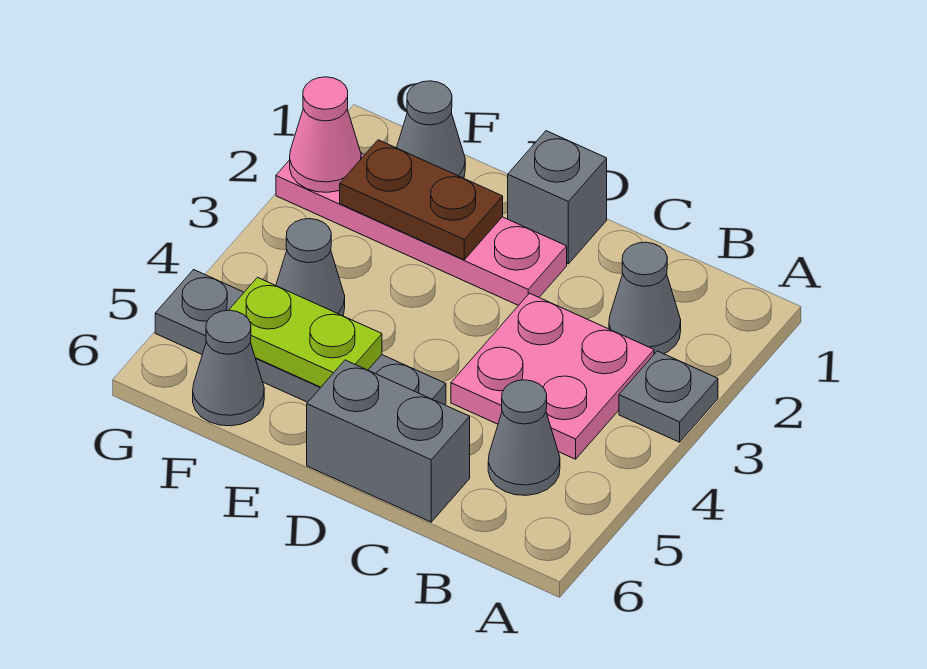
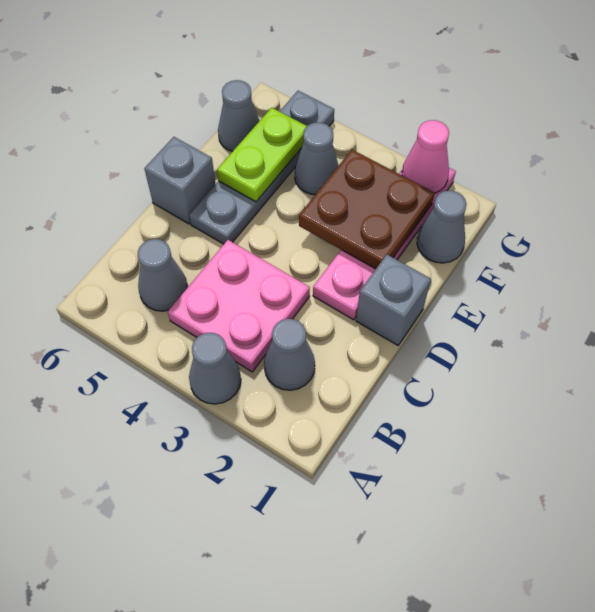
grey 1x1 plate [619,351,718,442] -> grey 1x1 cone [189,333,241,404]
grey 1x2 brick [307,360,470,522] -> grey 1x1 brick [144,137,216,224]
brown 1x2 plate [340,140,503,260] -> brown 2x2 plate [299,150,435,269]

